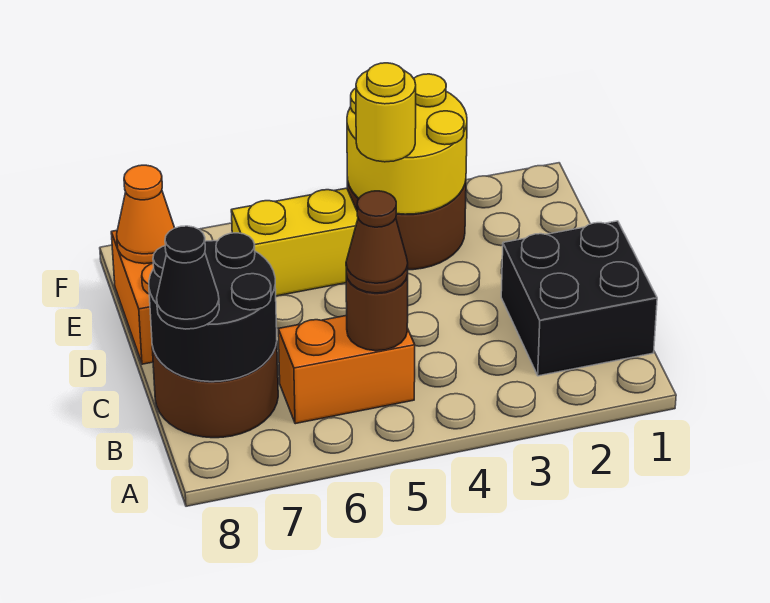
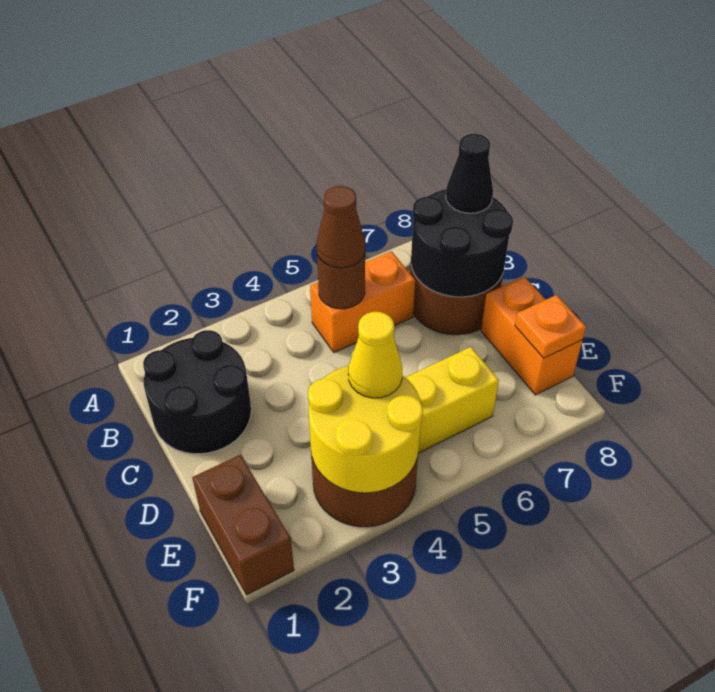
black 2x2 brick [501,221,657,376] -> black 2x2 round brick [143,330,251,454]
none -> brown 1x2 brick [192,455,294,595]
yellow 1x1 round brick [356,63,416,162] -> yellow 1x1 cone [348,312,402,398]
orange 1x1 cone [117,165,174,264] -> orange 1x1 plate [515,295,586,358]

